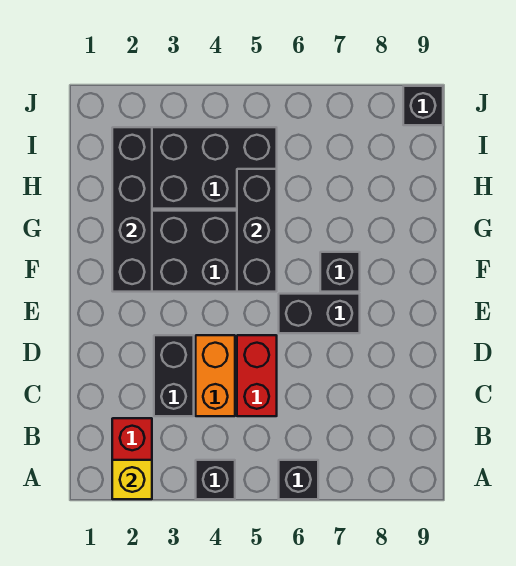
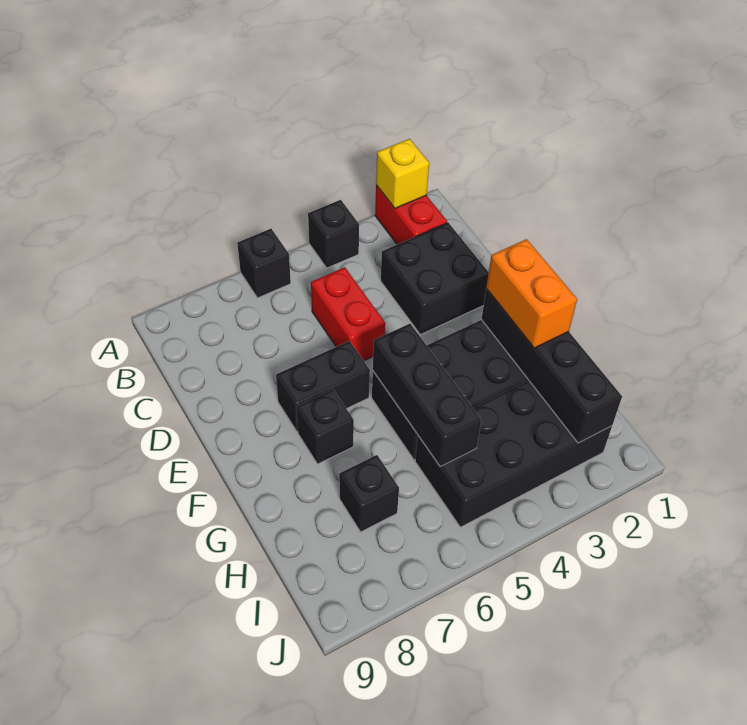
black 1x2 brick [154,335,194,416] -> black 2x2 brick [381,223,489,335]
orange 1x2 brick [196,335,235,416] -> orange 1x2 brick moved to [486,239,577,348]
black 1x1 brick [403,86,443,125] -> black 1x1 brick moved to [339,455,399,532]

